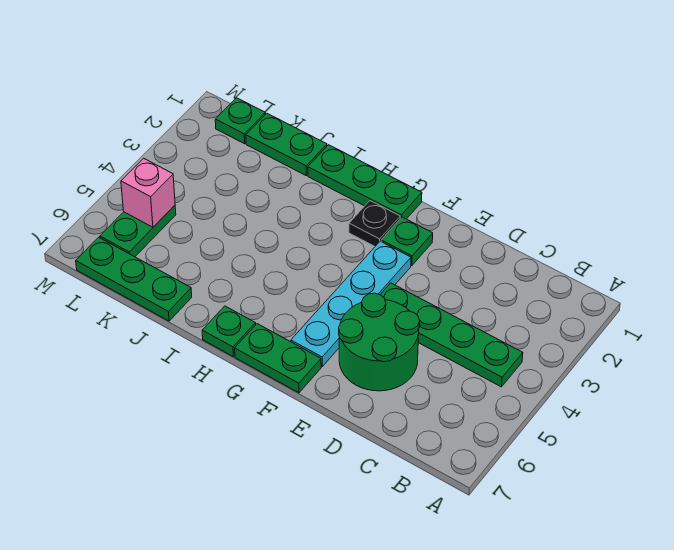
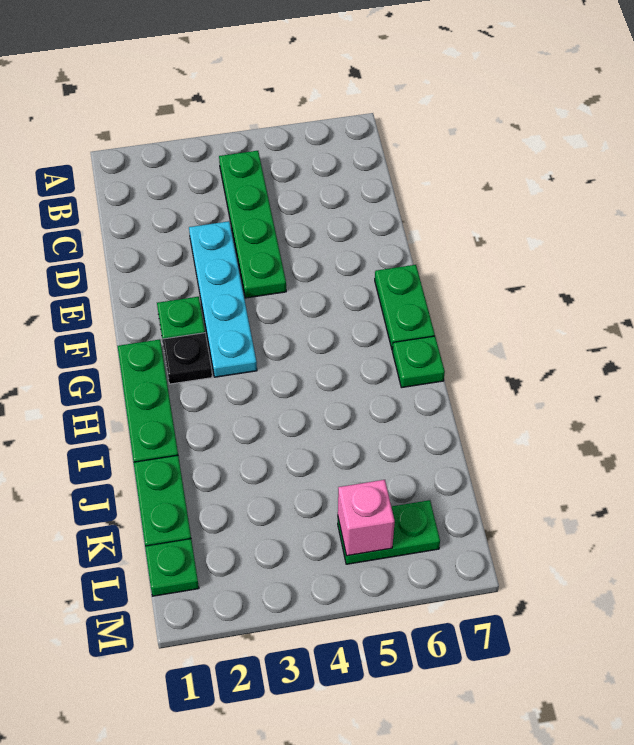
green 2x2 round brick [339,293,420,391] -> none
cyan 1x4 plate [291,241,411,366] -> cyan 1x4 plate turned to [189,221,257,377]
green 1x3 plate [76,237,192,321] -> none

